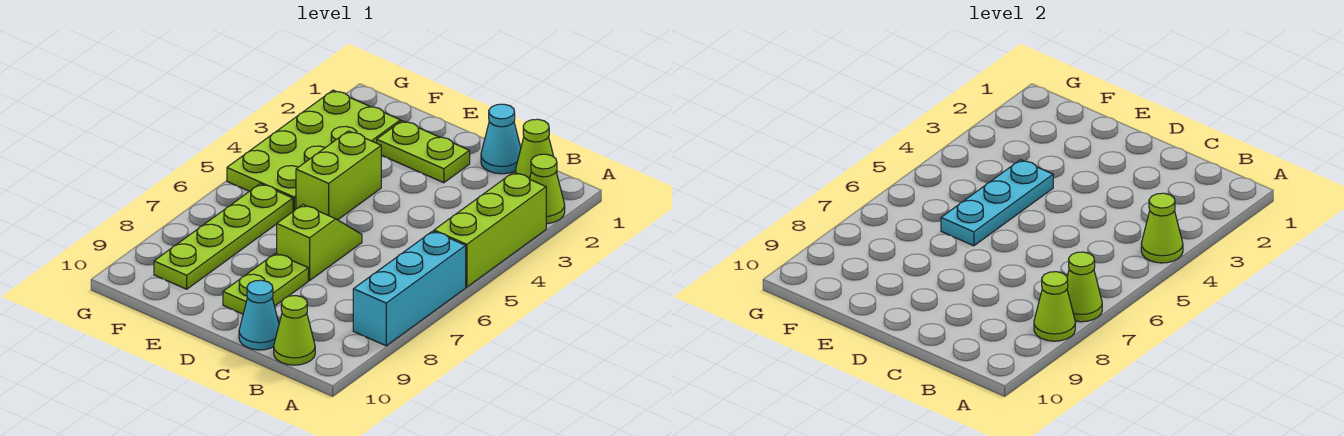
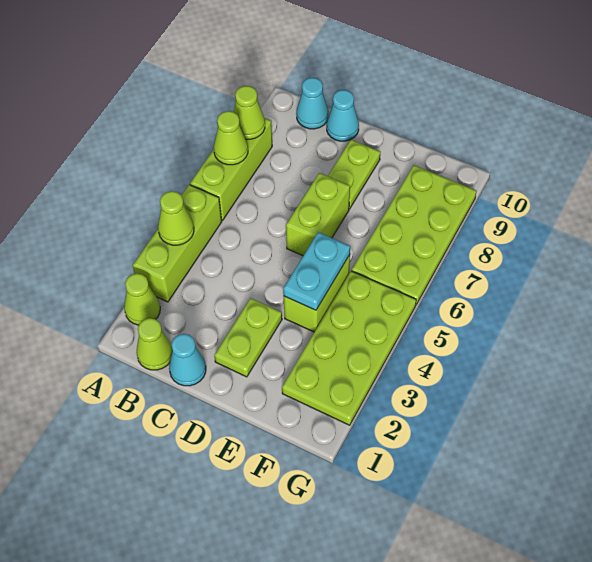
cyan 1x3 brick [353,231,466,346] -> lime 1x3 brick [190,118,272,220]
lime 1x1 cone [274,296,315,365] -> cyan 1x1 cone [297,78,328,129]
lime 1x2 plate [377,121,470,183] -> lime 1x2 plate turned to [214,298,282,377]
lime 1x2 slope [277,205,362,281] -> lime 1x2 brick [286,173,350,256]
cyan 1x3 plate [941,160,1053,246] -> cyan 1x2 plate [283,232,350,310]
lime 1x4 plate [154,184,293,289] -> lime 2x4 plate [352,165,476,304]

